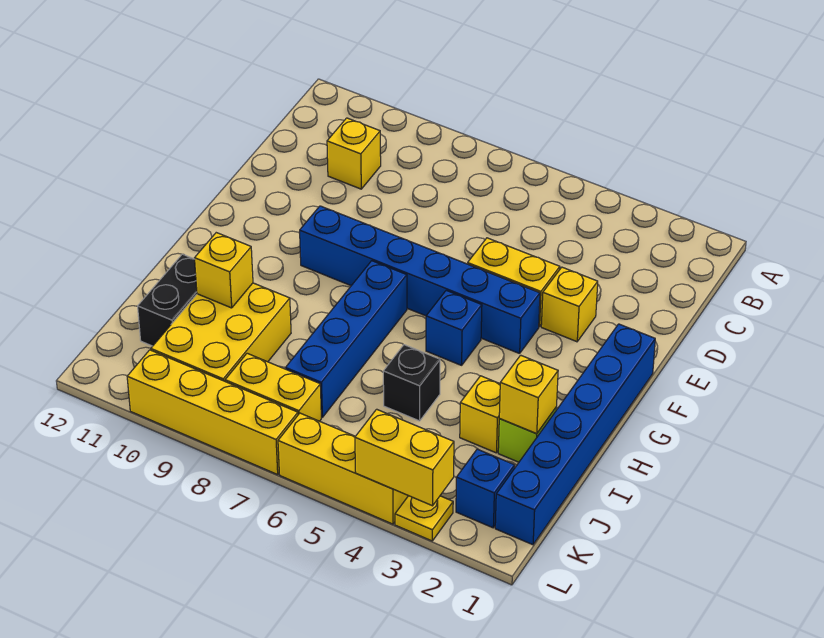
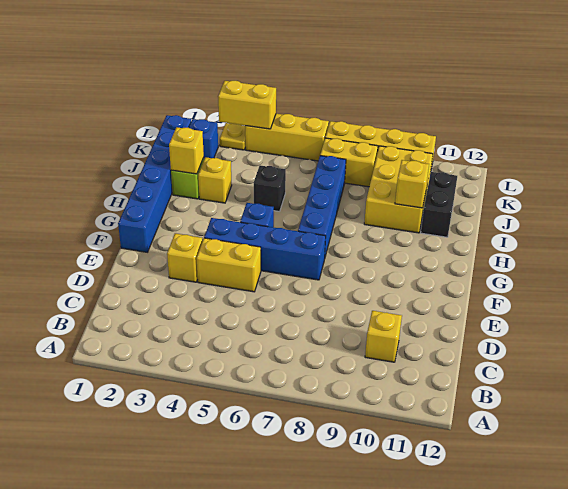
blue 1x6 brick [300,206,540,354] -> blue 1x4 brick [204,218,326,280]

